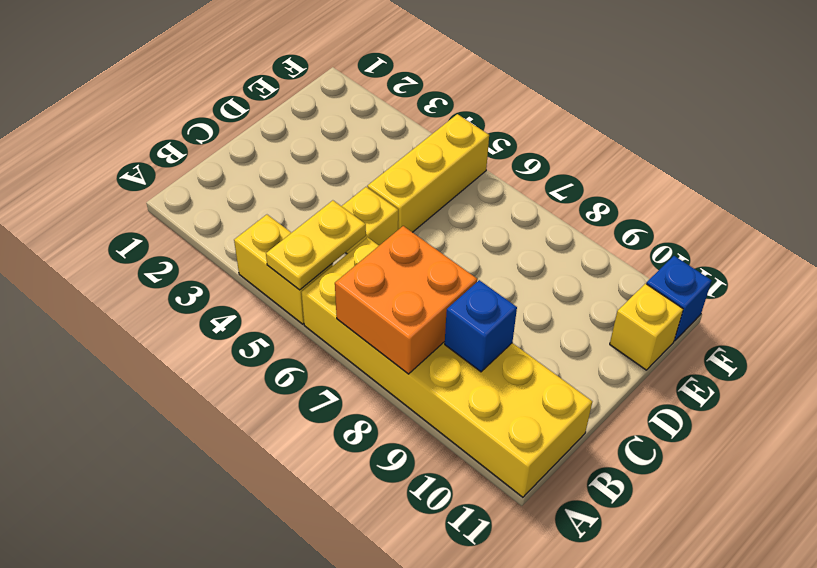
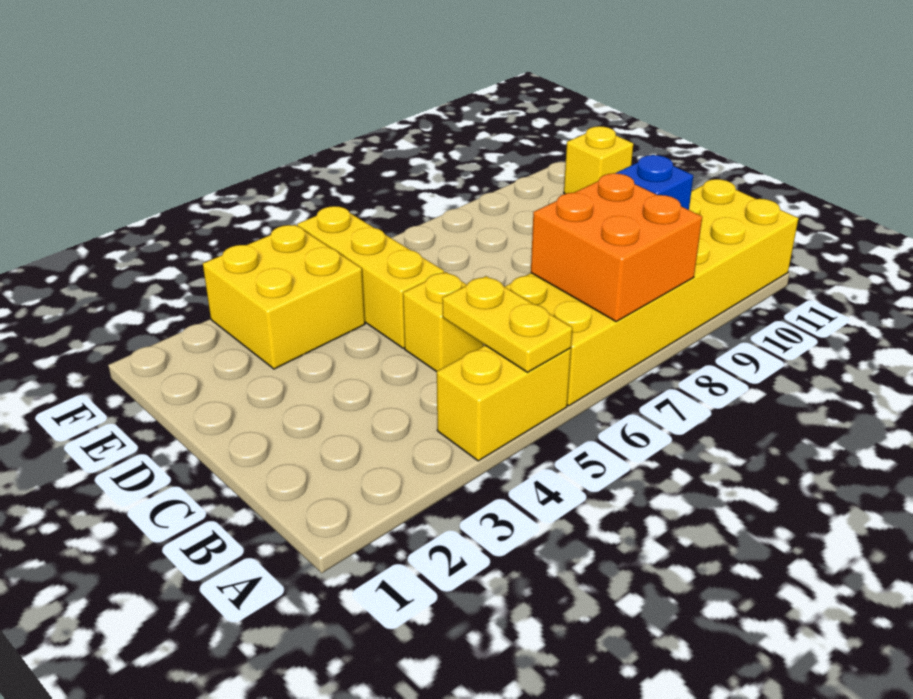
none -> yellow 2x2 brick [203,225,365,369]
blue 1x1 brick [646,256,712,341] -> none

